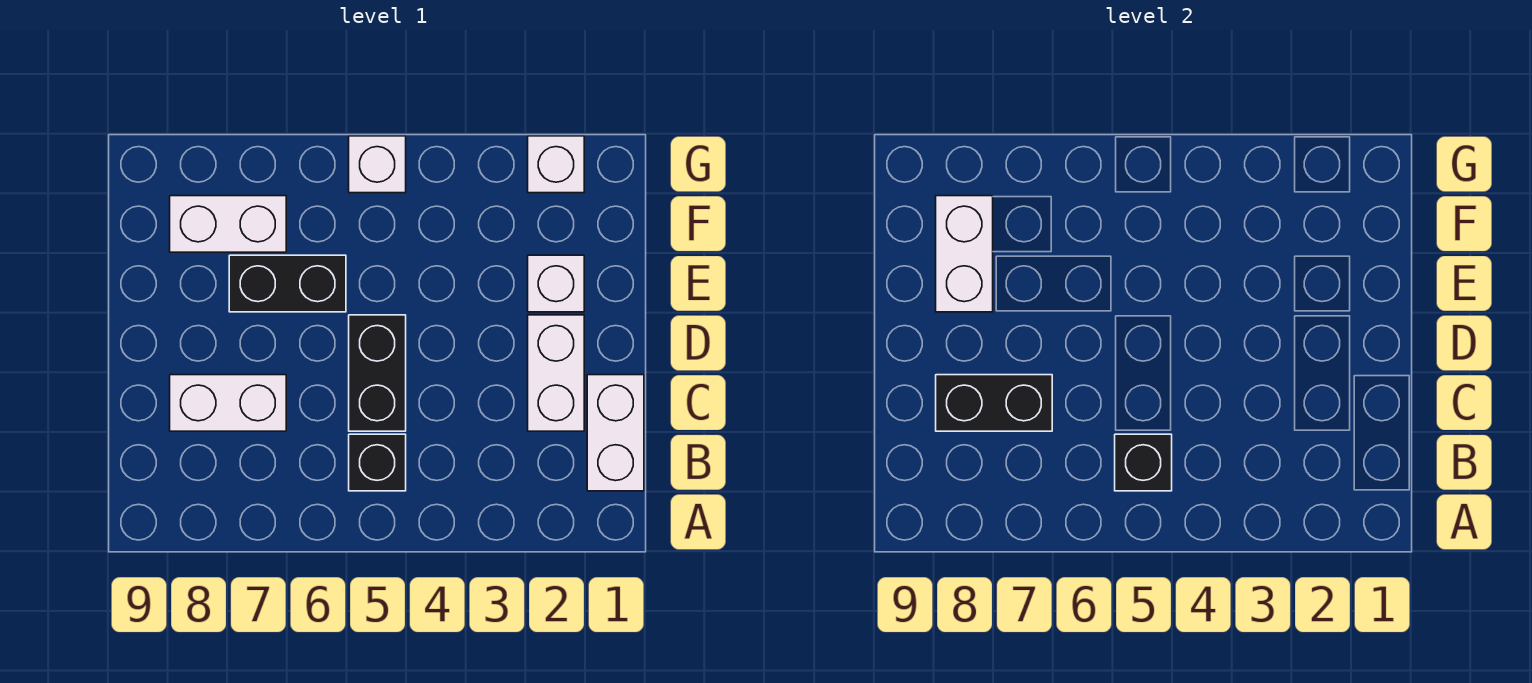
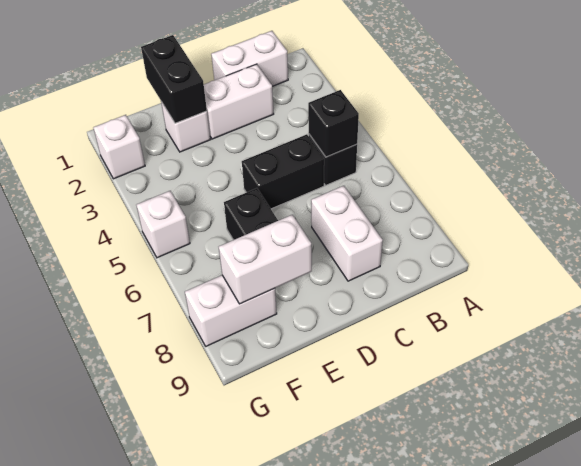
black 1x2 brick [936,375,1052,431] -> black 1x2 brick moved to [141,35,207,123]
white 1x2 brick [170,196,286,252] -> white 1x2 brick turned to [185,275,277,346]

